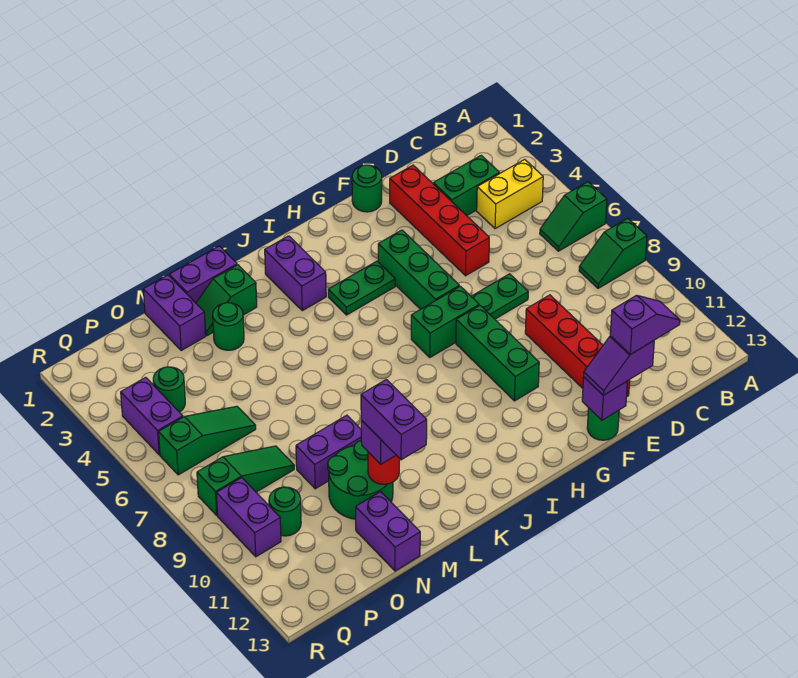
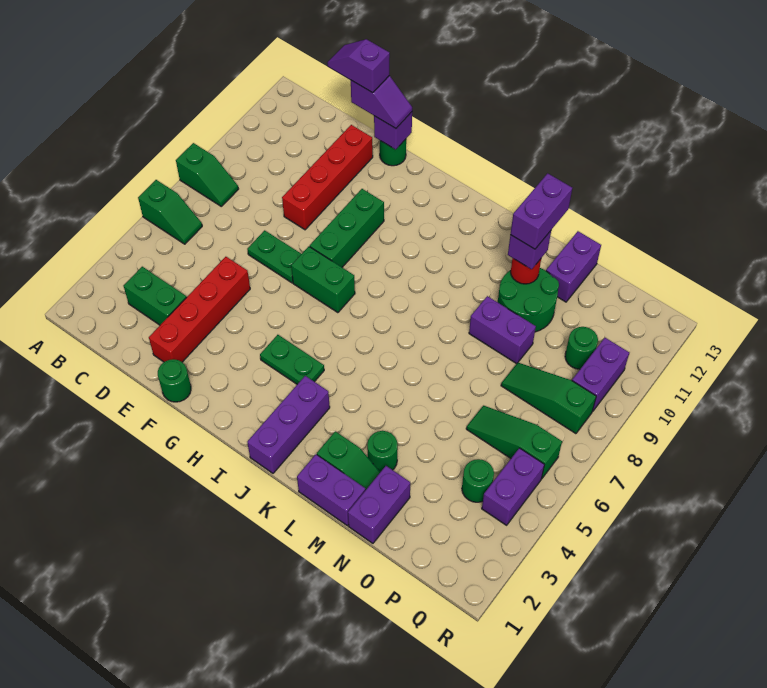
yellow 1x2 brick [477,159,543,229] -> none
green 1x3 brick [378,230,459,309] -> none
purple 1x2 brick [265,236,326,311] -> purple 1x3 brick [247,376,330,473]

